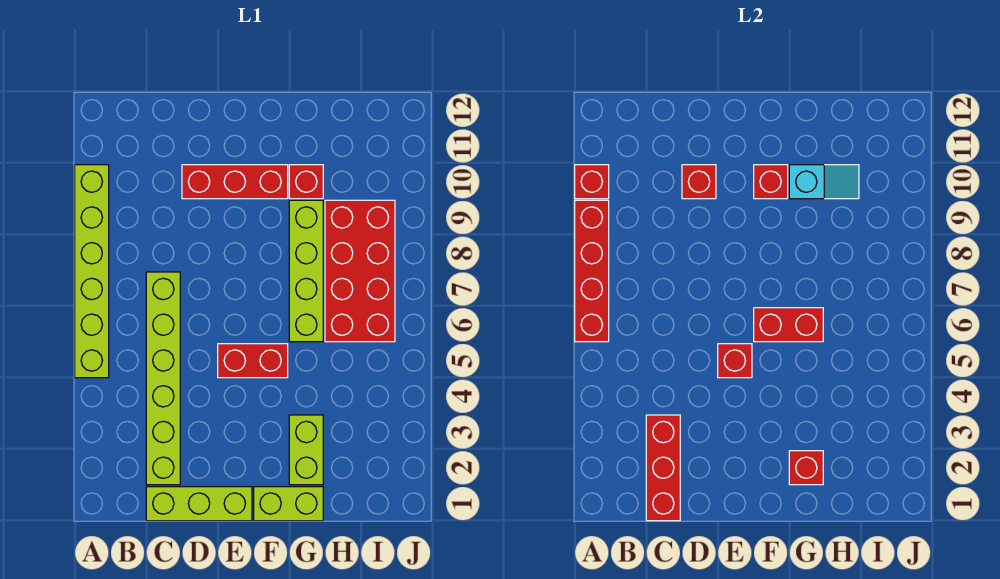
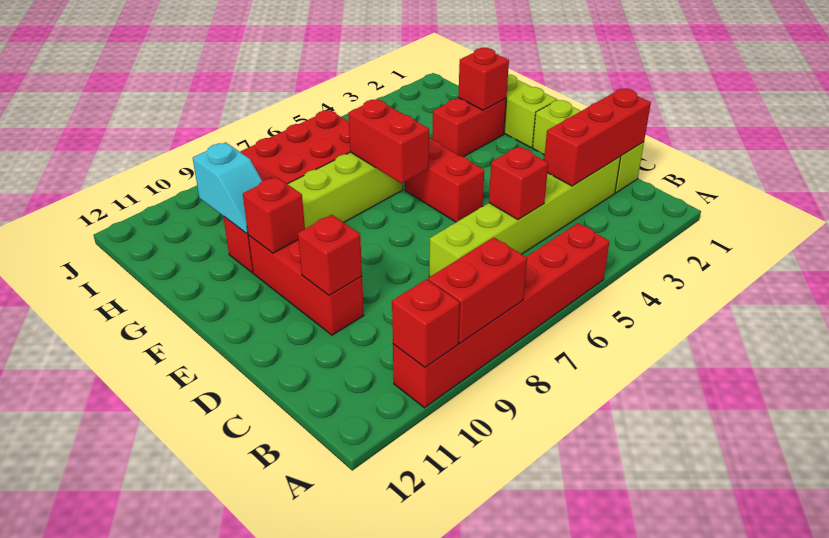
lime 1x6 brick [75,165,109,378] -> red 1x6 brick [393,223,610,408]
red 1x4 brick [575,200,609,342] -> red 1x2 brick [428,237,527,343]
red 1x1 brick [718,344,752,378] -> red 1x1 brick moved to [489,147,548,220]
lime 1x2 brick [289,415,323,485] -> red 1x2 brick [433,98,506,157]
cyan 1x2 slope [789,165,859,199] -> cyan 1x2 slope turned to [193,142,262,233]

